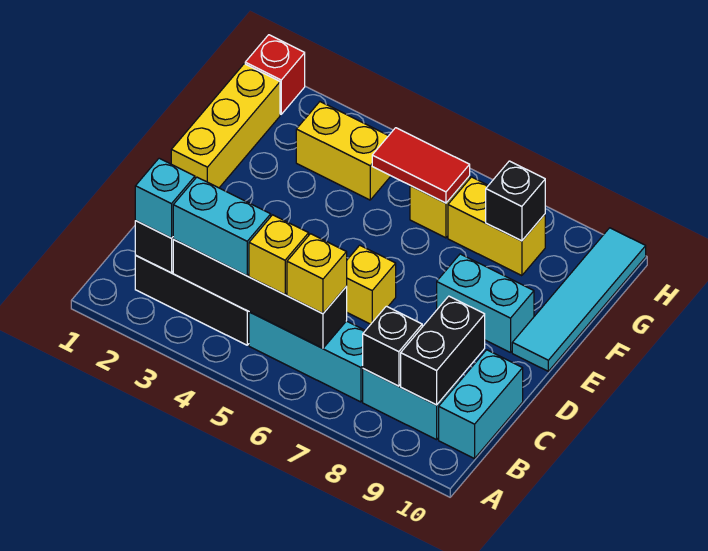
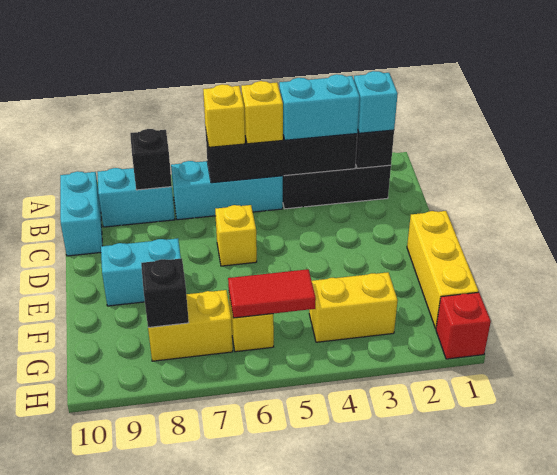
black 1x2 brick [401,296,485,405] -> none
cyan 1x4 tile [512,228,646,371] -> none

